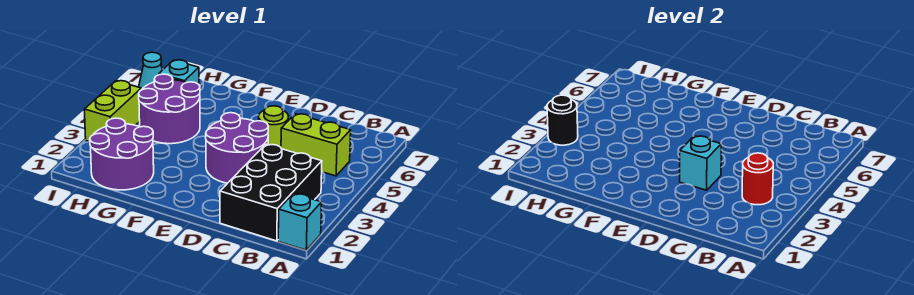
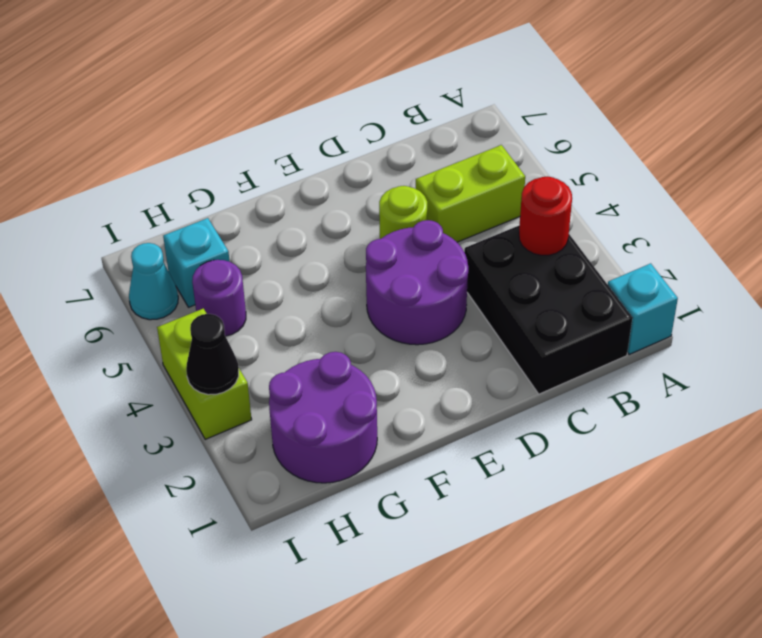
cyan 1x1 brick [680,136,721,190] -> none
purple 2x2 round brick [139,74,200,144] -> purple 1x1 round brick [192,260,246,336]
black 1x1 round brick [547,95,578,145] -> black 1x1 cone [186,314,239,395]

